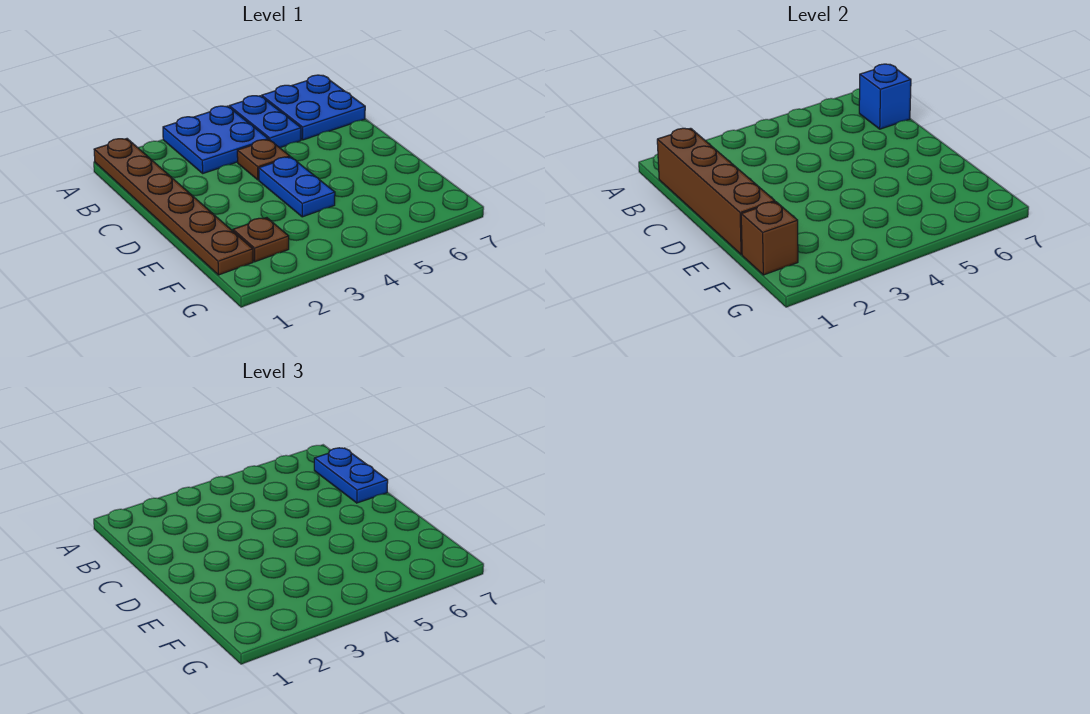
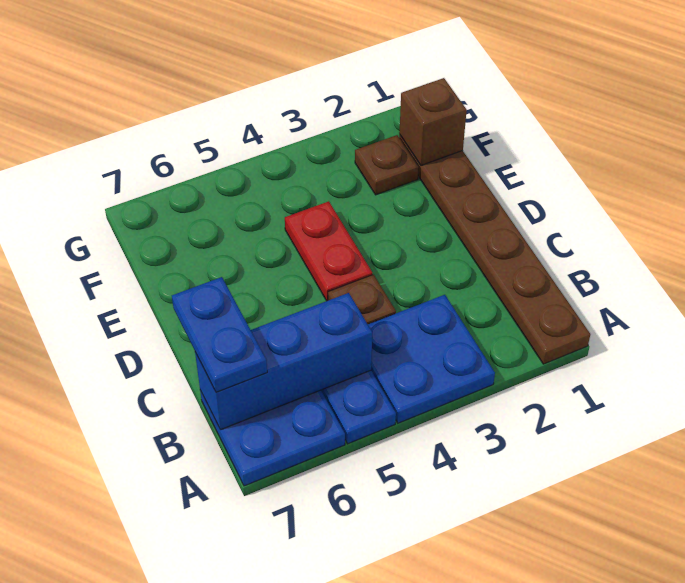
brown 1x4 brick [657,128,775,255] -> none
blue 1x1 brick [859,64,911,129] -> blue 1x3 brick [195,293,372,430]
blue 1x2 plate [259,157,335,217] -> red 1x2 plate [285,201,372,301]

